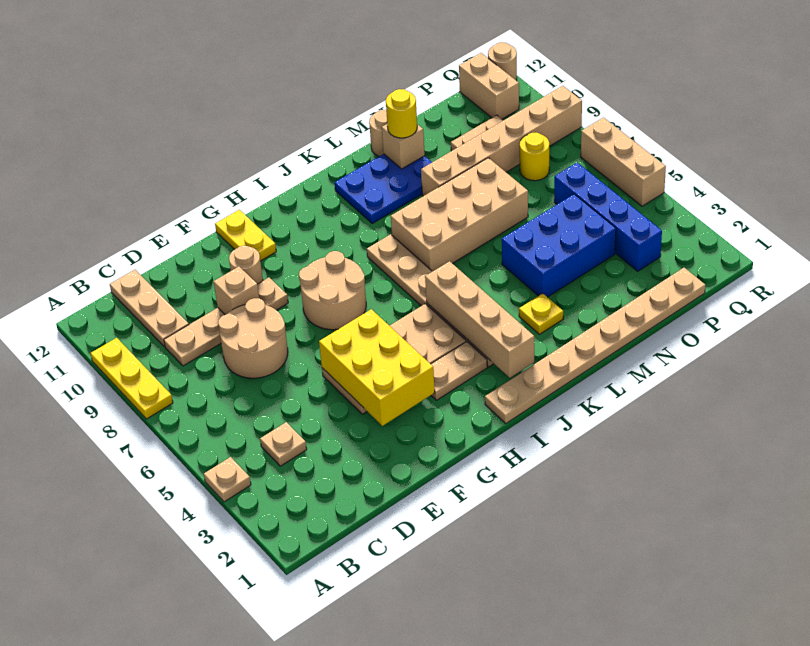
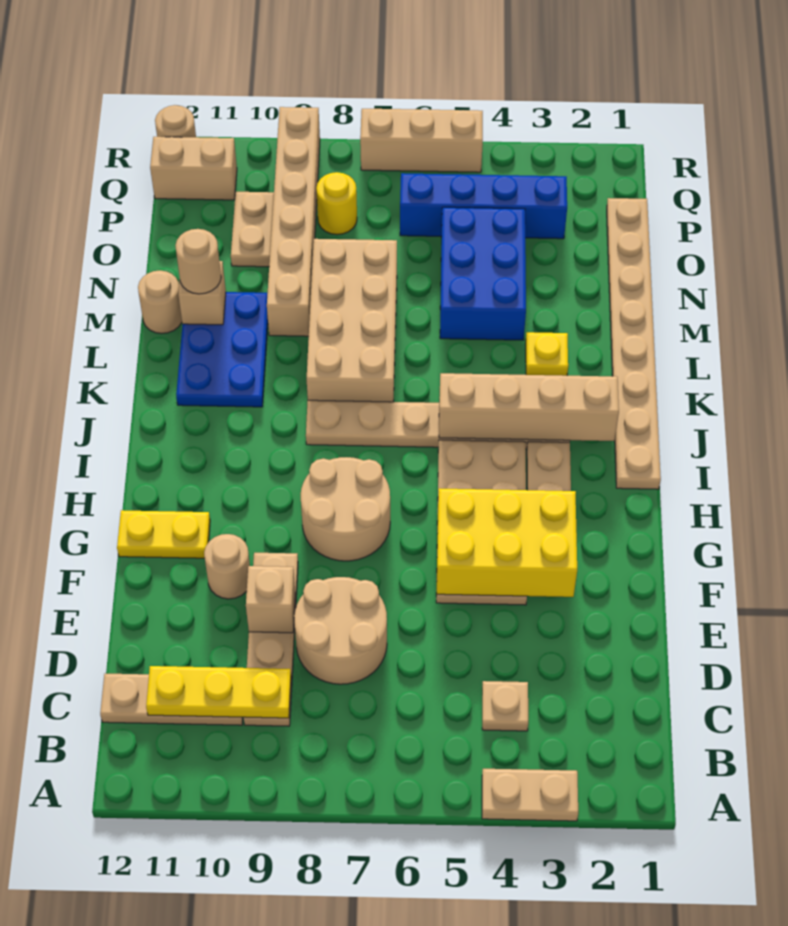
tan 1x1 plate [204,457,251,502] -> tan 1x2 plate [482,769,578,821]
yellow 1x3 plate [91,338,173,419] -> yellow 1x3 plate moved to [146,666,291,718]
yellow 1x1 round brick [386,89,417,138] -> tan 1x1 round brick [175,229,221,294]

